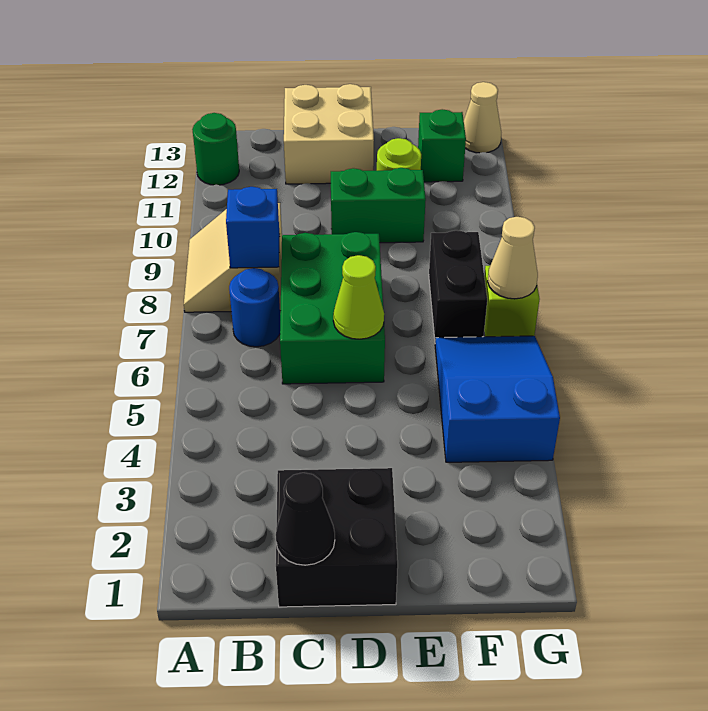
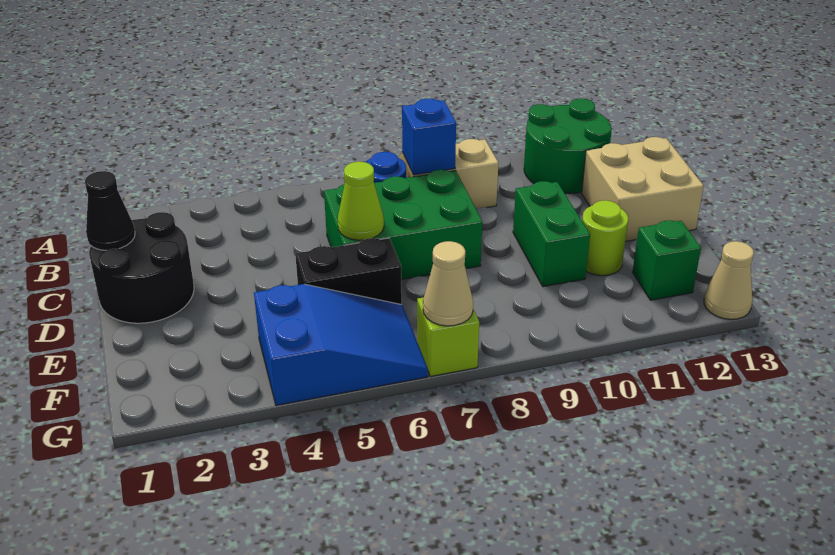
green 1x1 round brick [192,113,239,185] -> green 2x2 round brick [524,99,611,193]
black 2x2 brick [276,468,398,607] -> black 2x2 round brick [89,212,194,323]
black 1x2 brick [429,230,487,340] -> black 1x2 brick moved to [295,238,402,305]

